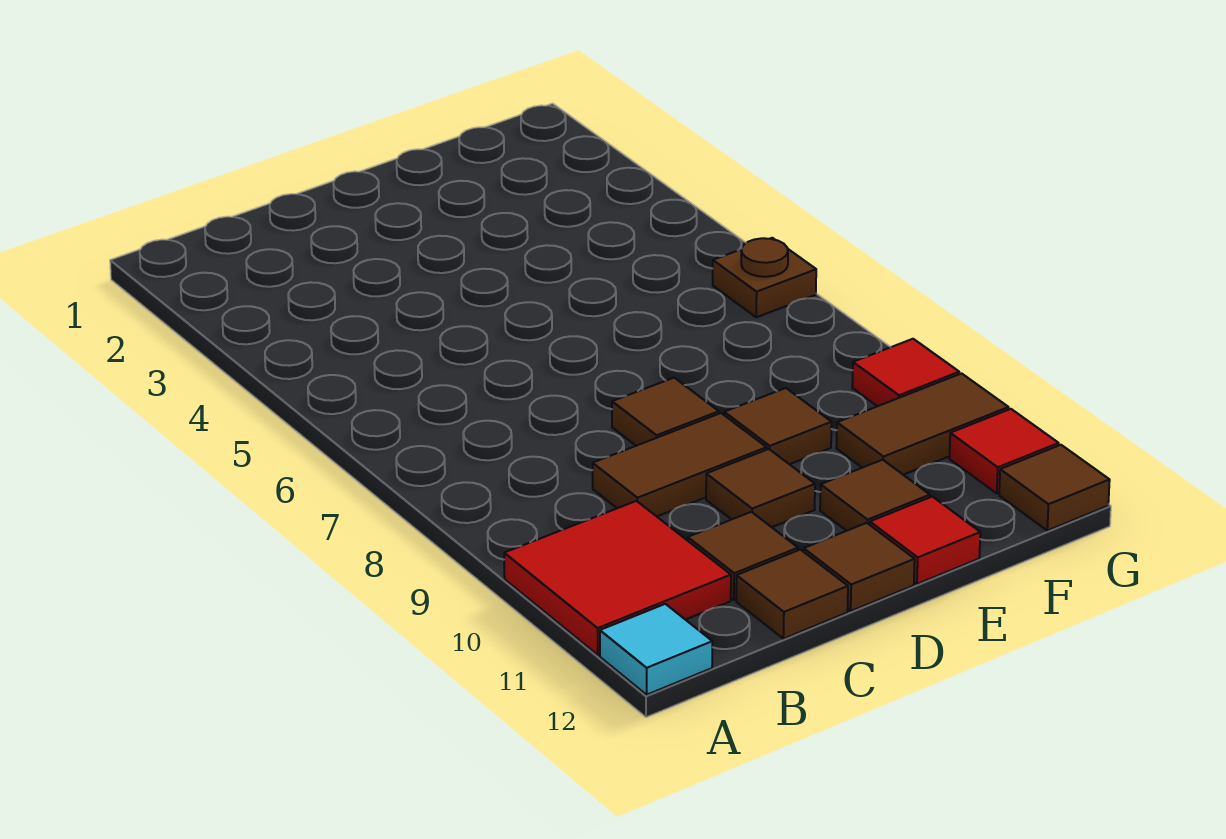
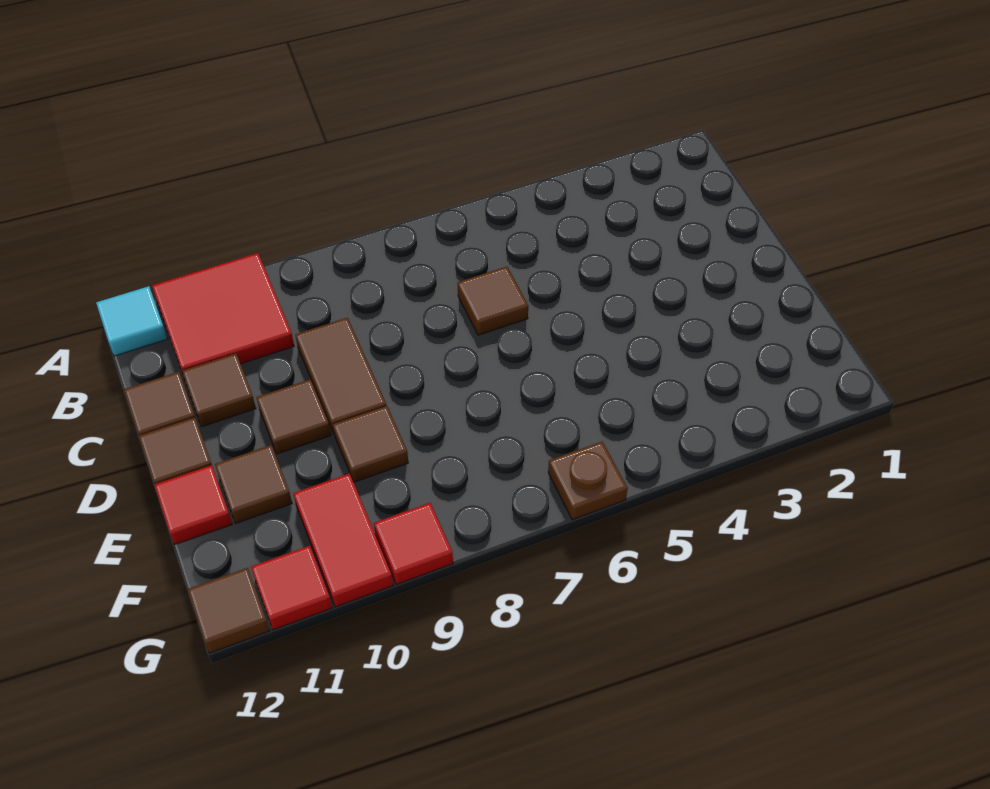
brown 1x1 tile [612,378,719,446] -> brown 1x1 tile moved to [458,267,528,335]
brown 1x2 tile [836,373,1009,475] -> red 1x2 tile [293,473,393,607]

